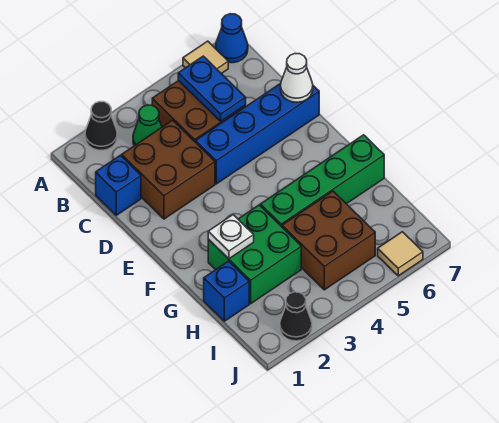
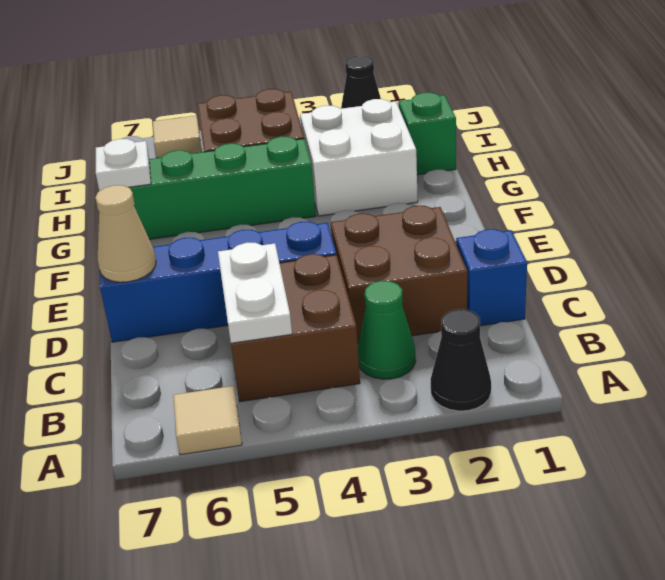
blue 1x1 cone [216,14,248,63] -> none
blue 1x2 plate [178,56,246,122] -> white 1x2 plate [218,243,292,343]
white 1x1 cone [281,54,313,102] -> tan 1x1 cone [95,185,156,282]
green 2x2 brick [208,205,301,304] -> white 2x2 brick [300,99,418,216]
white 1x1 plate [208,215,254,259] -> white 1x1 plate moved to [96,139,151,191]
blue 1x1 brick [204,261,249,321] -> green 1x1 brick [399,93,456,175]

